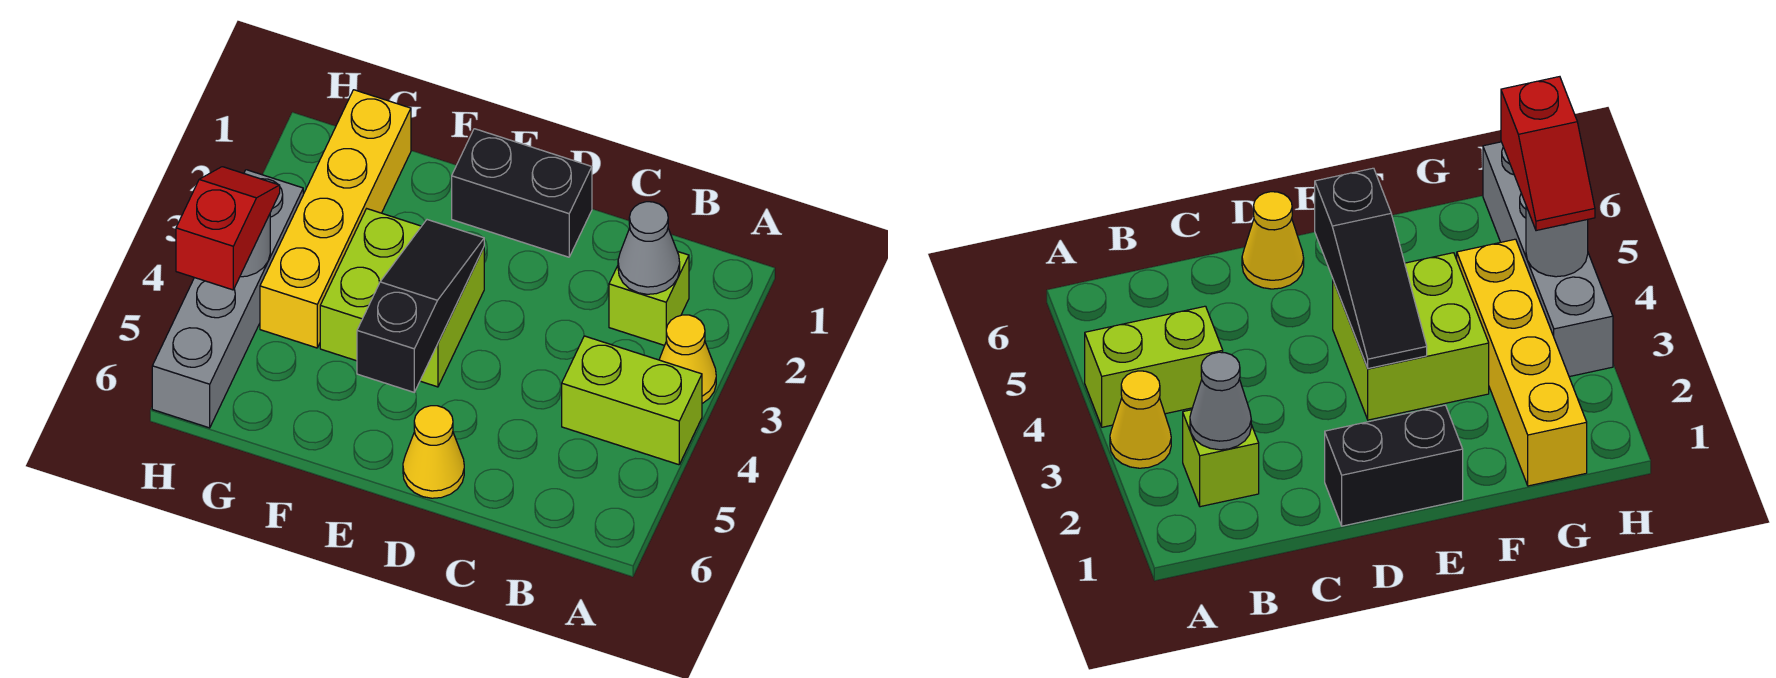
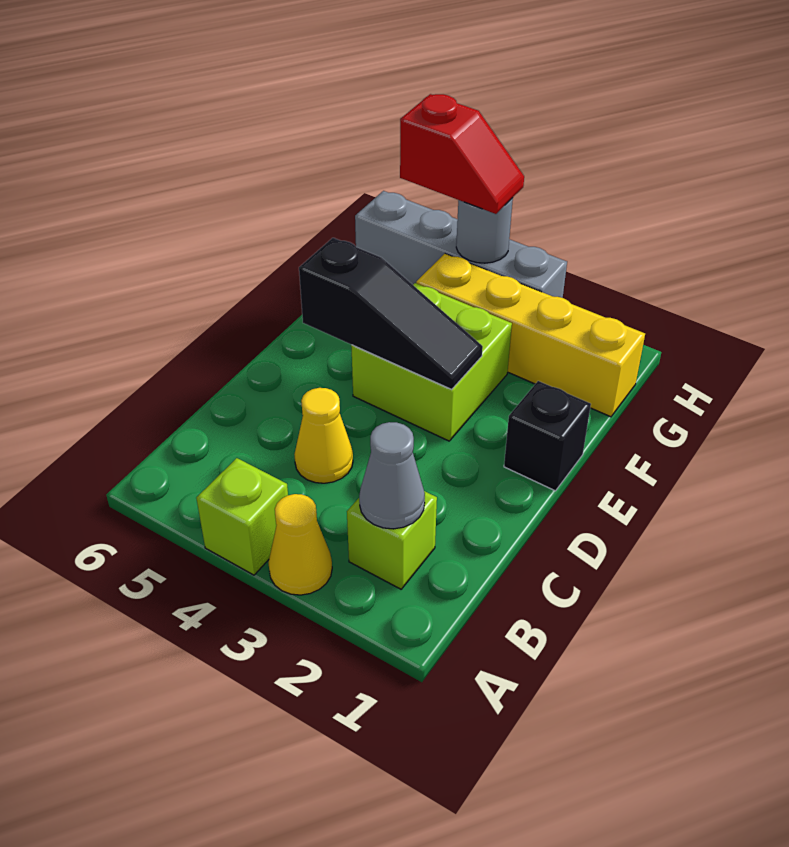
lime 1x2 brick [562,336,702,465] -> lime 1x1 brick [196,458,288,575]
black 1x2 brick [452,129,592,257] -> black 1x1 brick [504,381,591,491]
yellow 1x1 cone [403,406,464,498] -> yellow 1x1 cone moved to [294,388,353,483]

